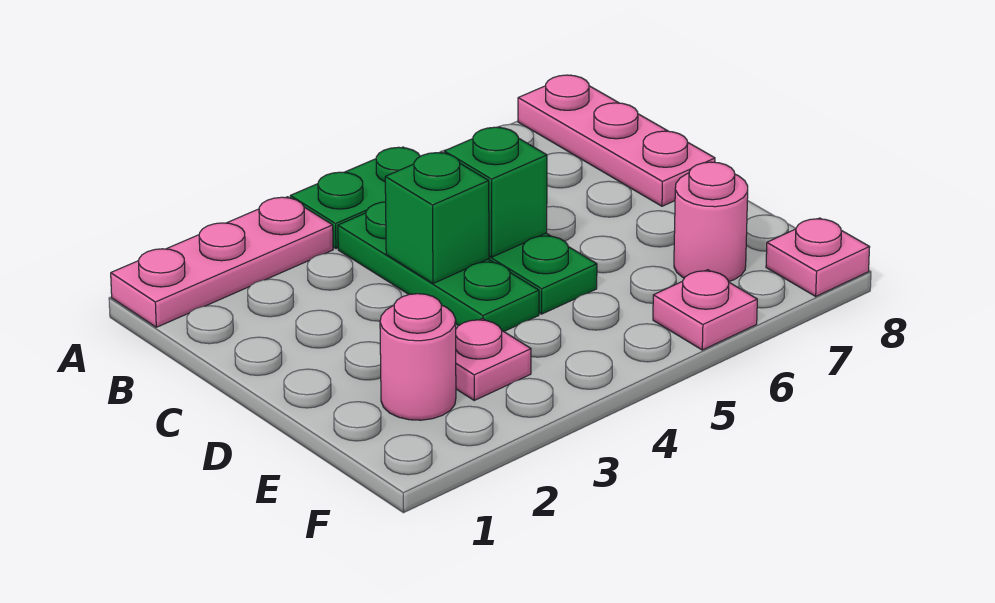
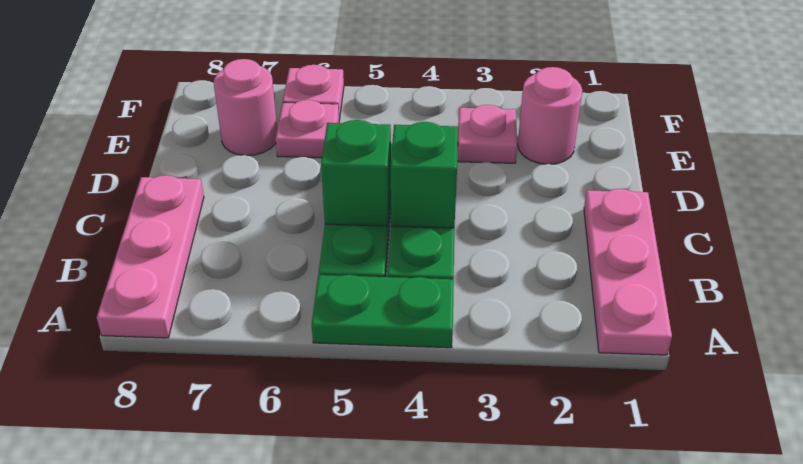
pink 1x3 plate [111,197,333,327] -> pink 1x3 plate turned to [584,189,672,355]
pink 1x1 plate [766,218,870,296] -> pink 1x1 plate moved to [275,100,339,158]

